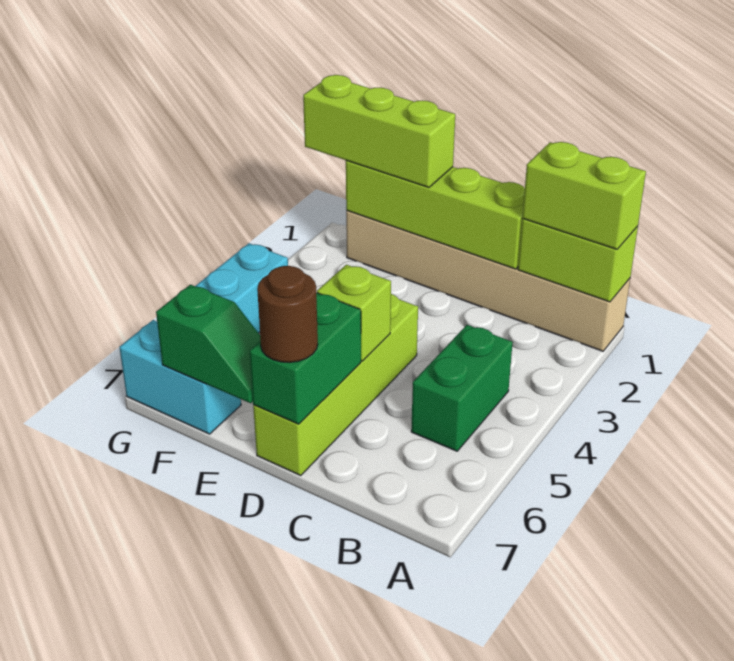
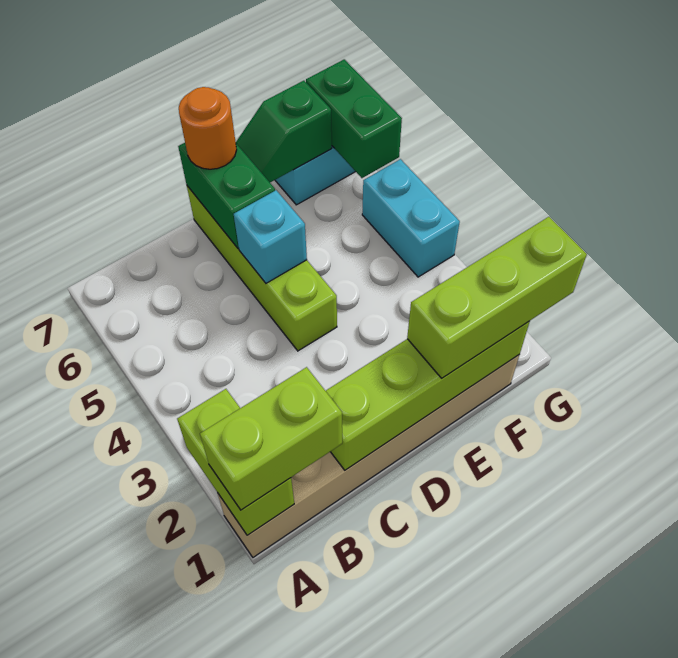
lime 1x2 brick [518,219,638,302] -> lime 1x2 brick turned to [177,389,294,535]
green 1x2 brick [411,325,513,451] -> green 1x2 brick moved to [306,59,402,178]
lime 1x1 brick [317,265,391,361] -> cyan 1x1 brick [234,190,307,283]
brown 1x1 round brick [257,266,318,363] -> orange 1x1 round brick [179,87,237,169]

